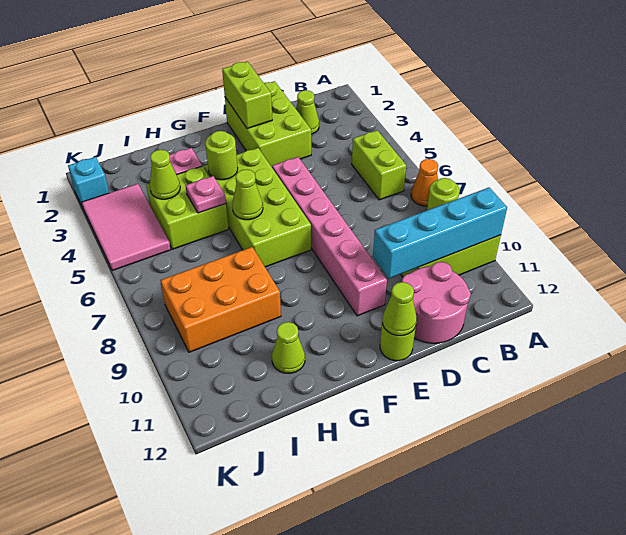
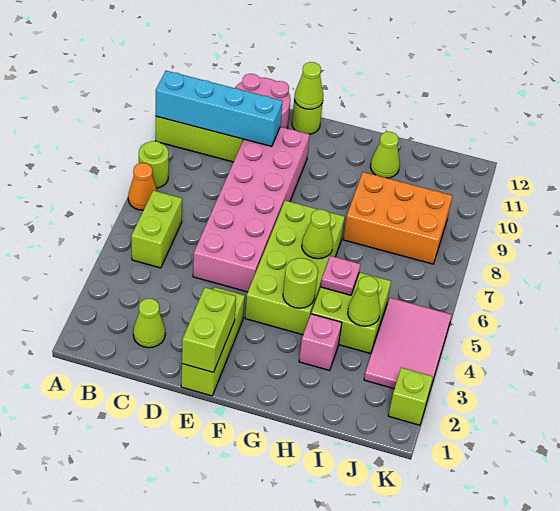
lime 2x3 brick [225,81,311,167] -> lime 1x3 brick [181,287,245,396]
pink 1x6 brick [272,157,387,316] -> pink 2x6 brick [193,127,310,292]
cyan 1x1 brick [68,157,109,207] -> lime 1x1 brick [388,368,433,425]

